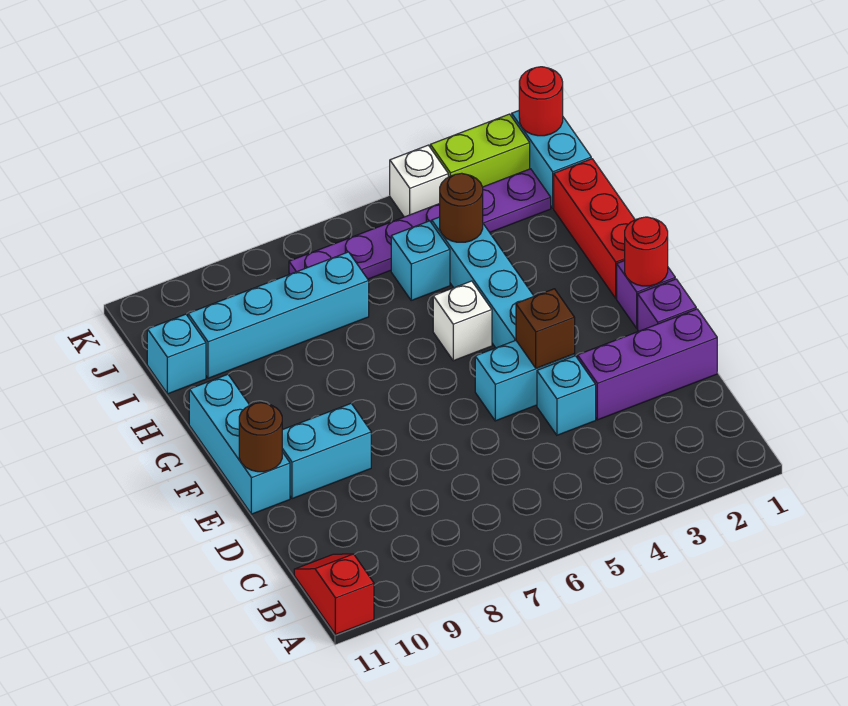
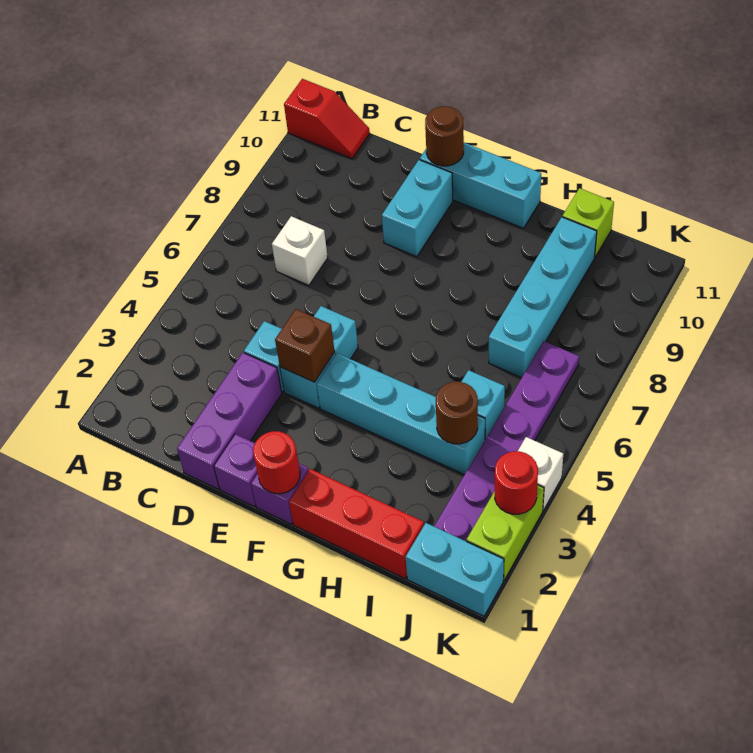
white 1x1 brick [433,281,492,361] -> white 1x1 brick moved to [272,216,328,285]
cyan 1x1 brick [147,314,206,394] -> lime 1x1 brick [562,188,614,257]
red 1x1 round brick [519,67,563,136] -> red 1x1 round brick moved to [495,451,538,514]

